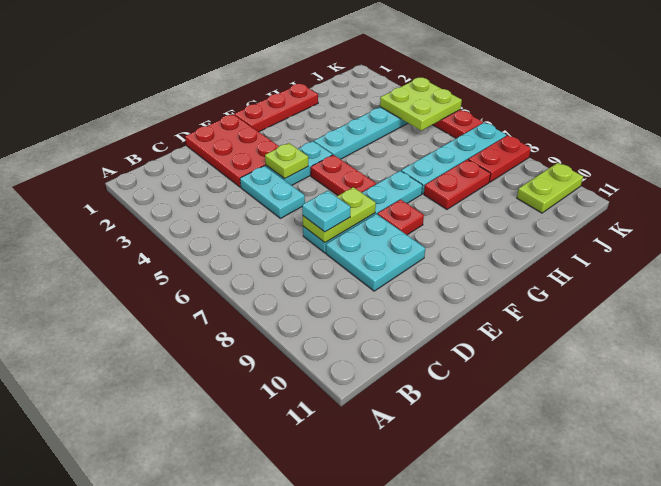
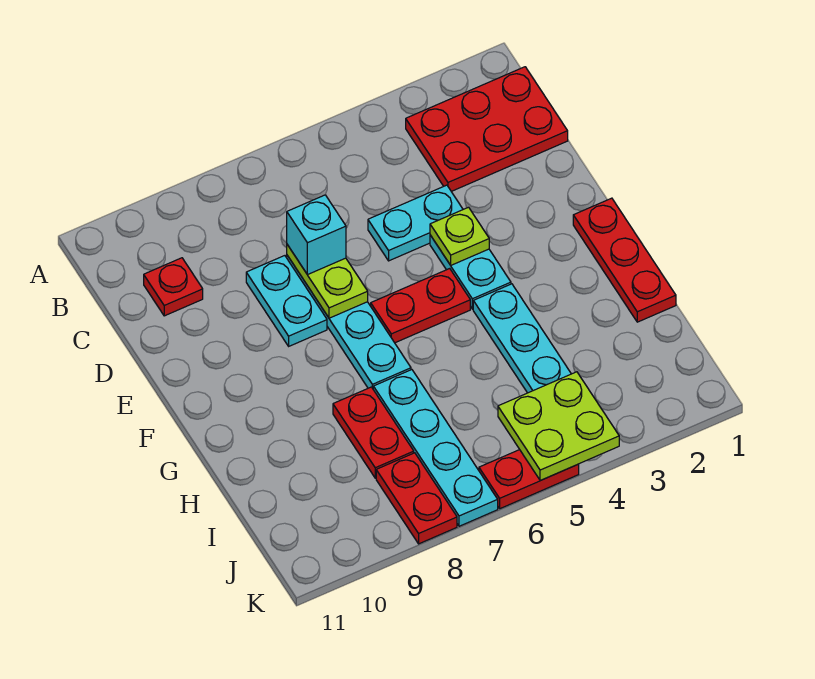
red 2x3 plate [185,114,279,187] -> red 2x3 plate moved to [406,67,568,191]
cyan 1x1 plate [302,191,350,232] -> cyan 1x1 brick [287,195,346,275]
cyan 2x2 plate [326,214,425,291] -> cyan 1x2 plate [246,256,327,346]
red 1x1 plate [378,200,424,235] -> red 1x1 plate moved to [144,258,203,316]
lime 1x2 plate [517,163,583,213] -> none

